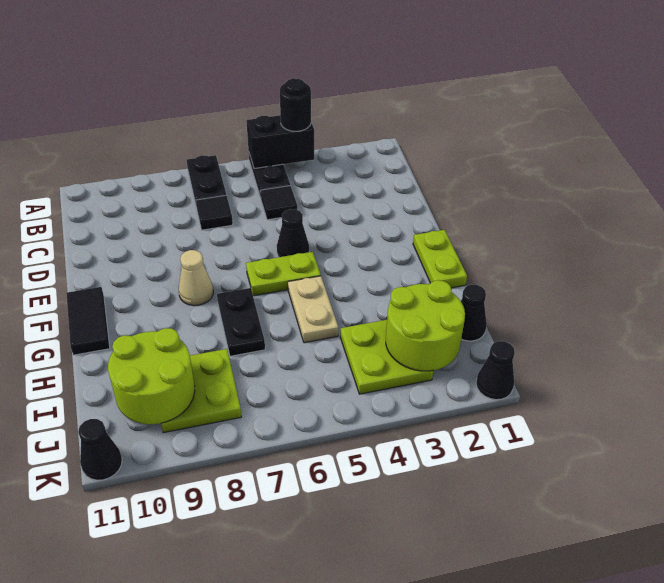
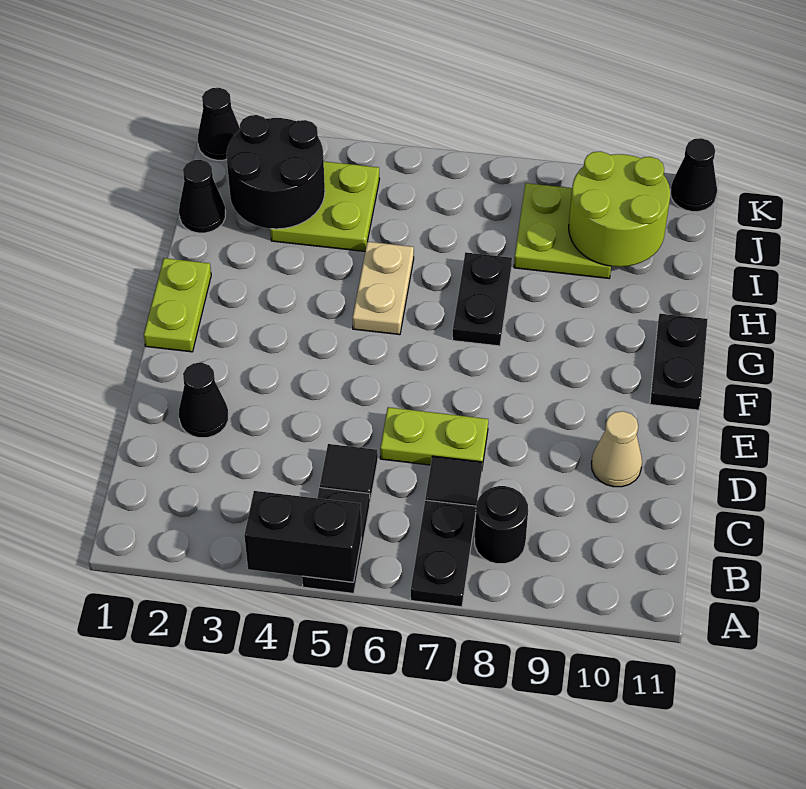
black 1x1 round brick [280,78,311,131] -> black 1x1 round brick moved to [475,486,528,564]
black 1x1 cone [277,209,309,257] -> black 1x1 cone moved to [179,363,228,438]
lime 1x2 plate [246,252,321,296] -> lime 1x2 plate moved to [380,407,488,467]
tan 1x1 cone [179,250,213,306] -> tan 1x1 cone moved to [591,411,642,487]
black 1x2 tile [66,287,110,355] -> black 1x2 plate [650,314,707,410]
lime 2x2 round brick [386,280,465,371] -> black 2x2 round brick [226,115,325,229]

